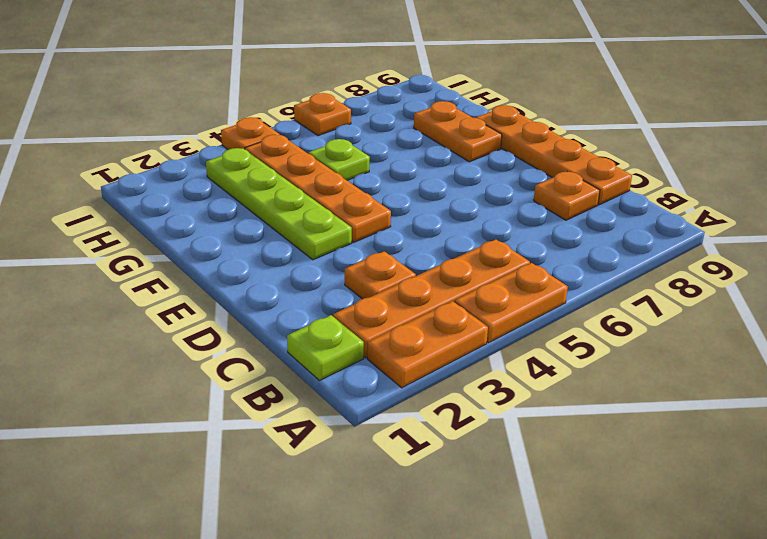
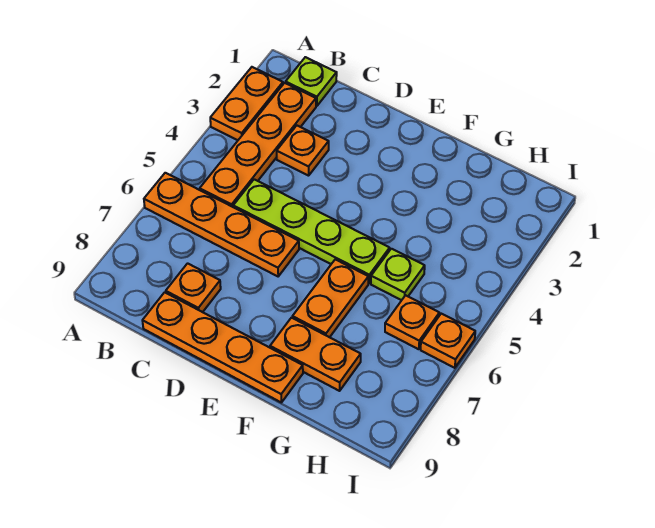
orange 1x2 plate [455,263,568,343] -> orange 1x2 plate moved to [292,259,368,337]
lime 1x4 plate [206,148,352,260] -> lime 1x4 plate moved to [233,179,390,283]
orange 1x4 plate [245,135,391,243] -> orange 1x4 plate moved to [144,173,299,276]
orange 1x1 plate [221,117,280,149] -> orange 1x1 plate moved to [385,295,439,349]

